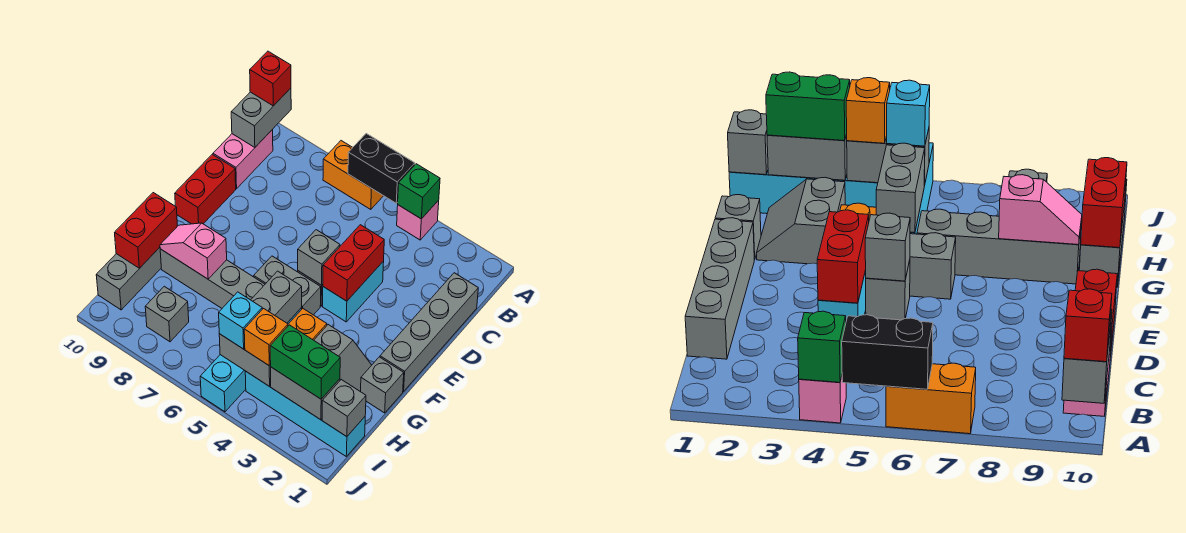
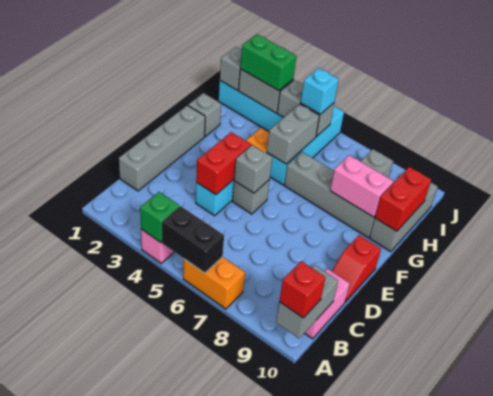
red 1x2 brick [175,154,236,224] -> red 1x2 slope [332,235,381,302]
grey 1x2 brick [254,256,321,315] -> none
grey 2x2 slope [314,325,371,392] -> none
pink 1x2 slope [160,223,227,279] -> pink 1x2 brick [330,155,393,217]
orange 1x1 brick [244,309,288,366] -> none

